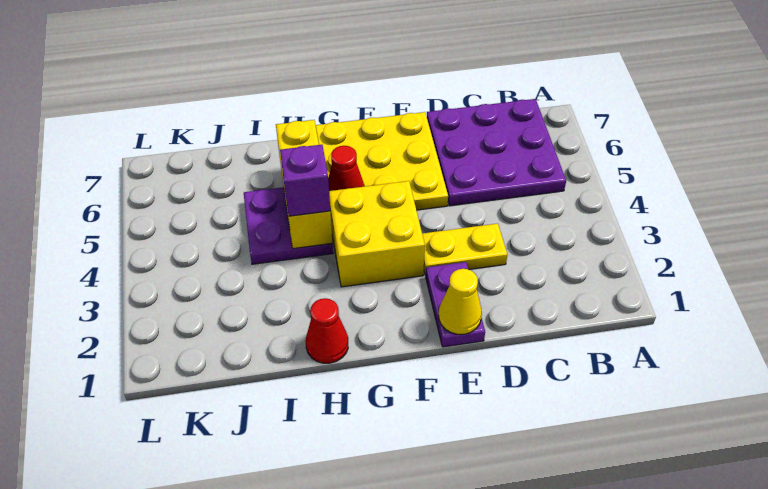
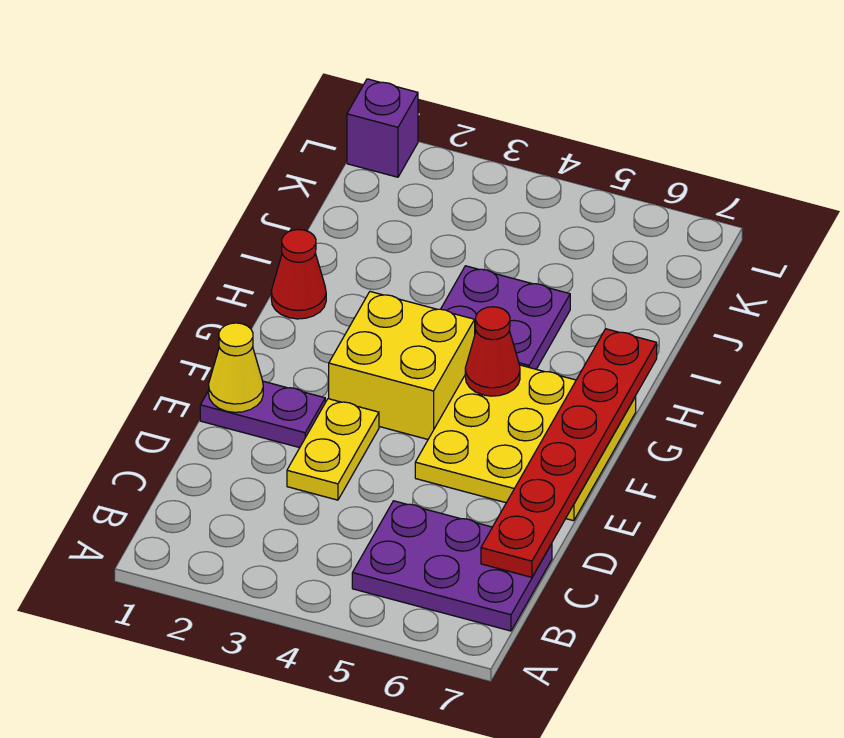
purple 3x3 plate [427,99,566,206] -> purple 2x3 plate [352,501,552,631]
none -> red 1x6 plate [481,329,657,577]
yellow 1x3 brick [276,120,333,249] -> none
purple 1x1 brick [280,145,330,216] -> purple 1x1 brick moved to [347,79,418,177]

